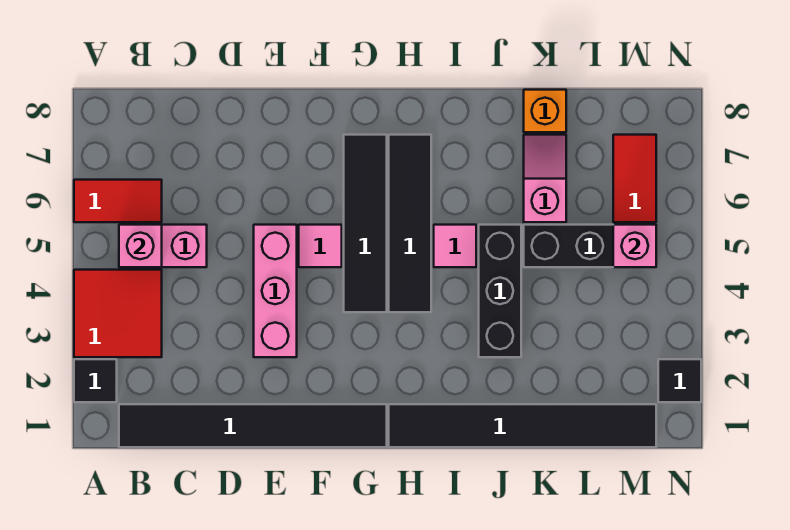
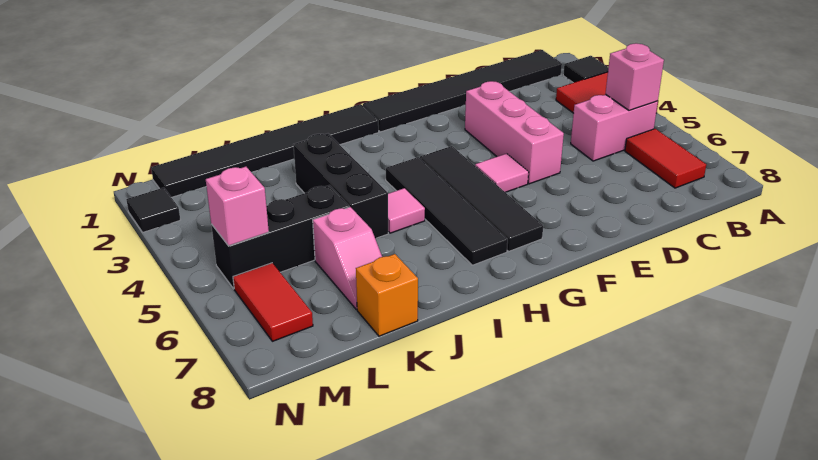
red 1x2 tile [74,180,162,222] -> red 1x2 tile turned to [625,129,706,188]

